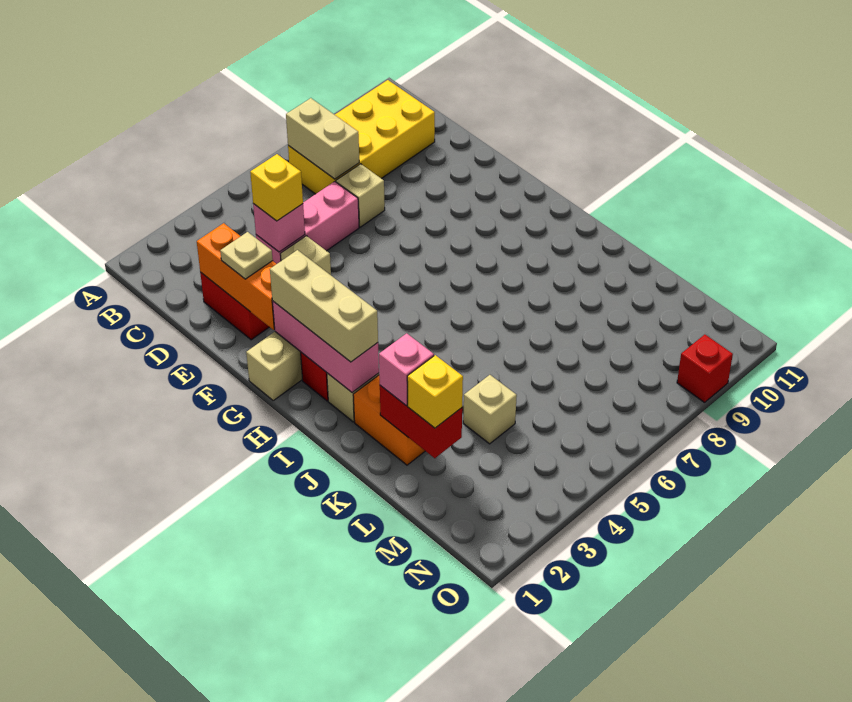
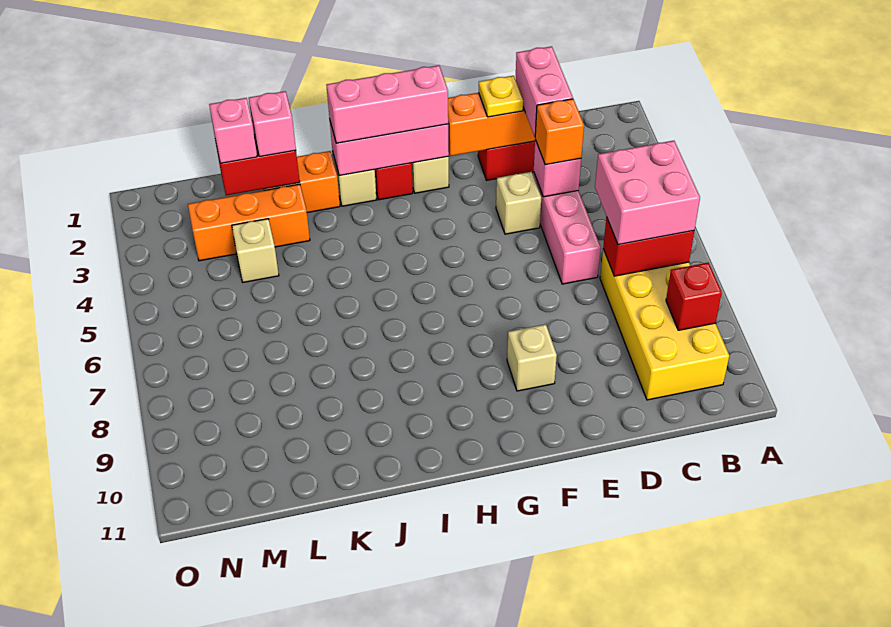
none -> pink 2x2 brick [595,141,700,245]
tan 1x2 brick [286,98,359,179] -> red 1x2 brick [603,217,694,276]
none -> pink 1x2 brick [516,46,573,136]
yellow 1x1 brick [250,154,303,221] -> orange 1x1 brick [535,99,584,165]
tan 1x1 brick [336,164,385,227] -> tan 1x1 brick moved to [507,324,557,391]
tan 1x1 plate [220,232,273,279] -> yellow 1x1 plate [479,76,523,117]
tan 1x3 brick [270,250,378,362] -> pink 1x3 brick [326,65,448,143]
none -> orange 1x3 brick [188,184,310,261]
yellow 1x1 brick [407,355,463,428] -> pink 1x1 brick [209,98,257,163]
red 1x1 brick [677,335,733,402] -> red 1x1 brick moved to [666,263,722,330]

